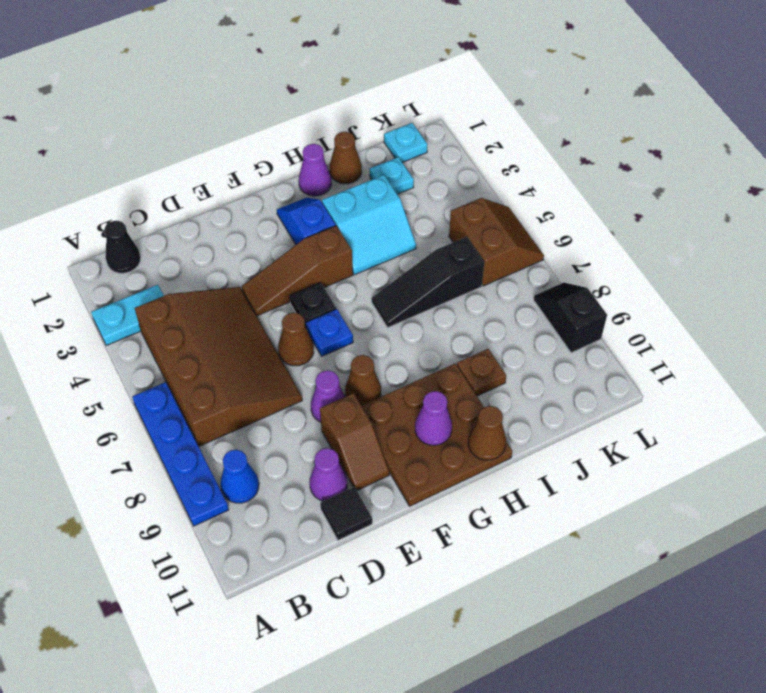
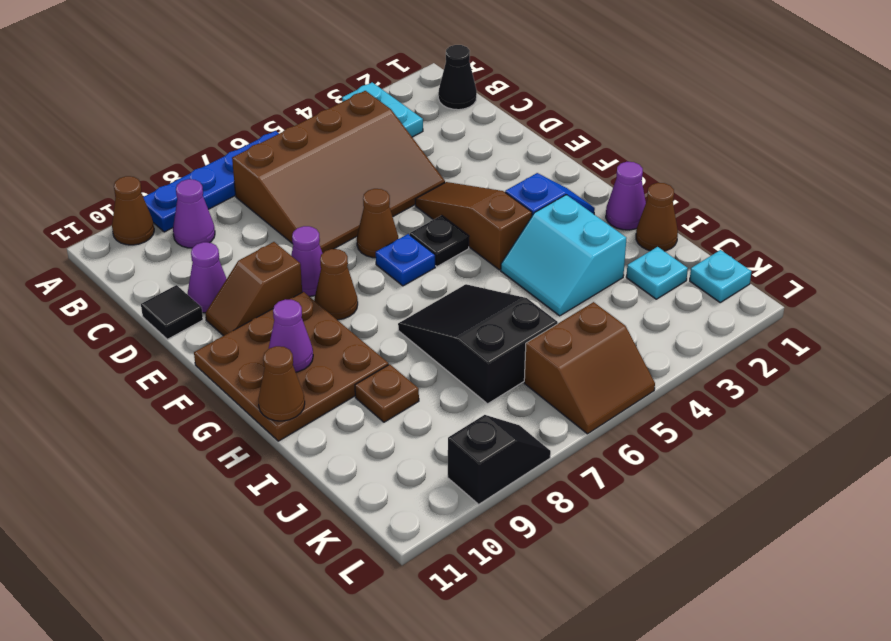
none -> brown 1x1 cone [112,176,154,245]
blue 1x1 cone [221,450,259,503] -> purple 1x1 cone [173,179,215,248]
black 1x3 slope [371,237,484,327] -> black 2x3 slope [398,284,558,404]

